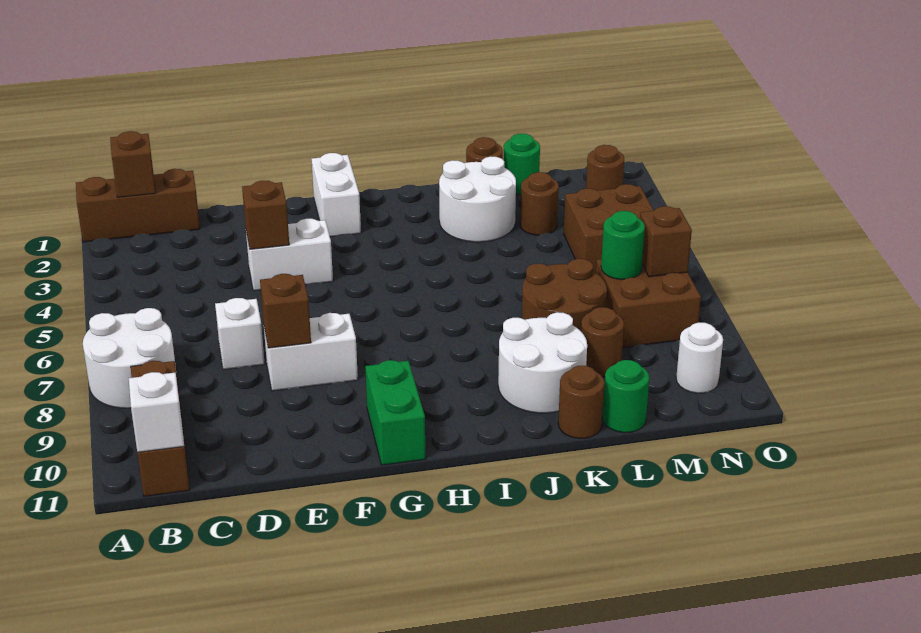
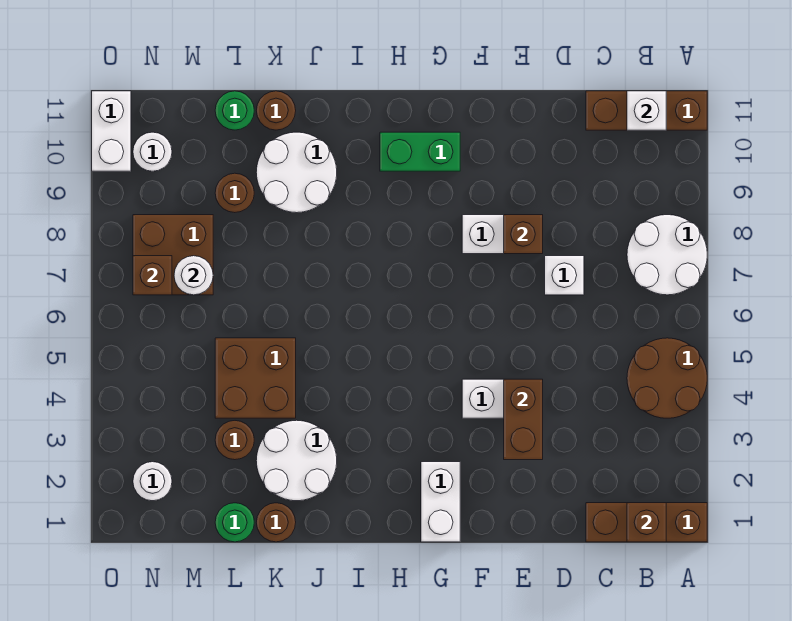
brown 1x3 brick [131,361,190,496] -> brown 1x3 brick turned to [586,91,707,130]
brown 1x1 brick [242,181,289,249] -> brown 1x2 brick [504,379,543,460]
green 1x2 brick [365,360,426,465] -> green 1x2 brick turned to [380,132,460,171]
brown 2x2 round brick [522,259,607,331] -> brown 2x2 round brick moved to [627,338,707,418]
brown 2x2 brick [564,184,654,272] -> brown 2x2 brick moved to [215,338,296,418]
green 1x1 round brick [601,211,645,280] -> white 1x1 round brick [174,256,213,295]
brown 1x1 round brick [586,145,624,191] -> white 1x1 round brick [133,462,172,501]
none -> white 1x2 brick [92,91,131,171]

